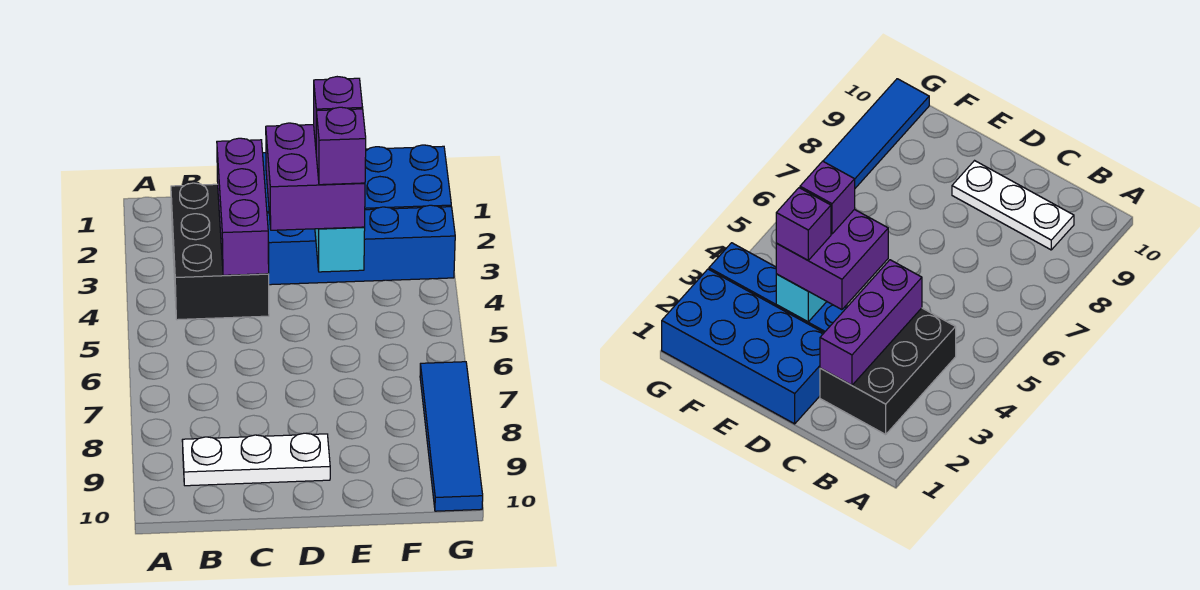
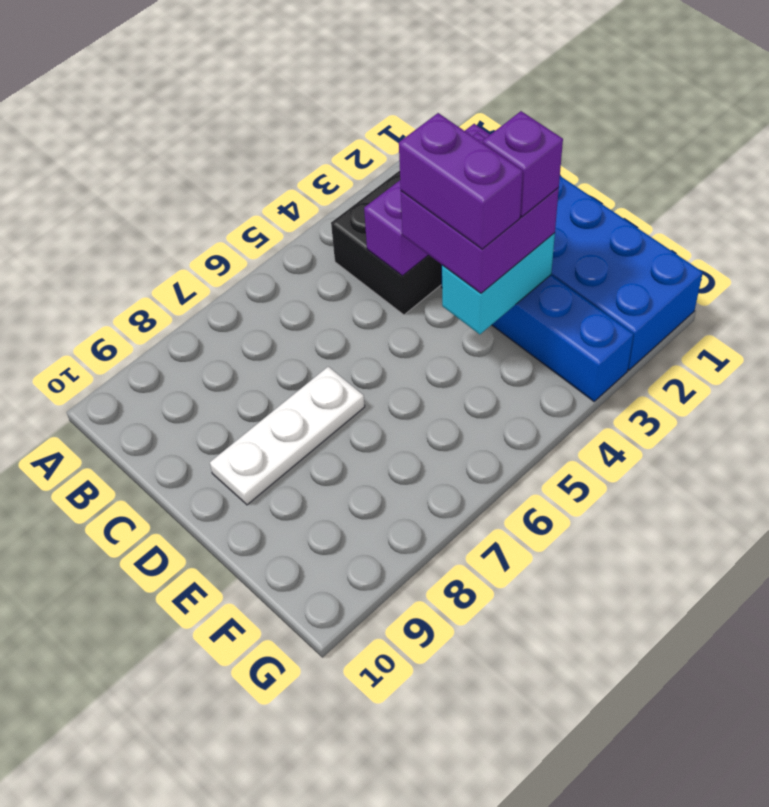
white 1x3 plate [182,433,330,486] -> white 1x3 plate turned to [210,367,365,505]
purple 1x1 brick [316,107,366,185] -> purple 1x2 brick [399,113,523,249]
blue 1x4 tile [420,362,483,511] -> none

